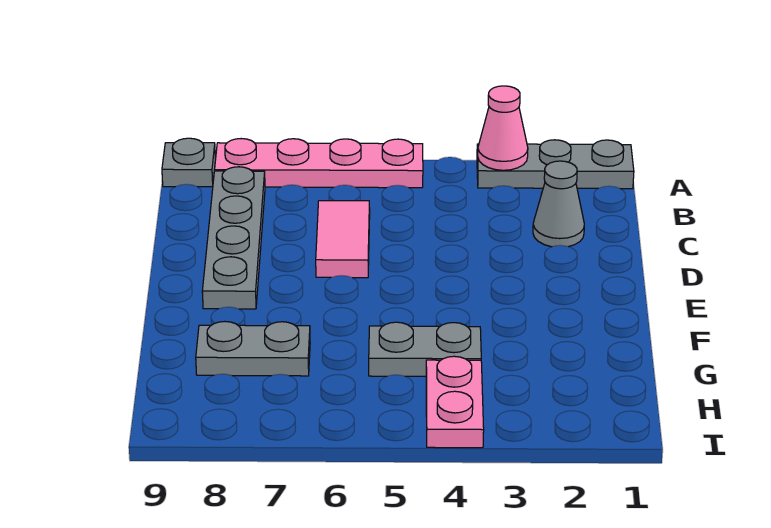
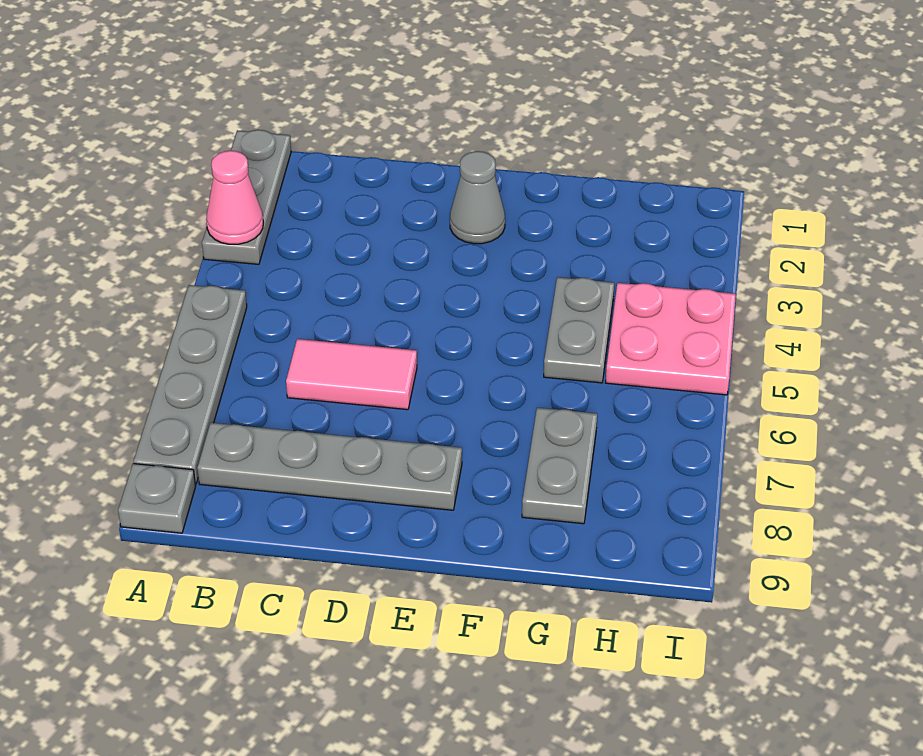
pink 1x4 plate [215,139,423,188] -> grey 1x4 plate [133,285,247,484]
grey 1x1 cone [533,161,584,247] -> grey 1x1 cone moved to [450,151,505,244]
pink 1x2 plate [426,356,484,448] -> pink 2x2 plate [606,283,736,395]

